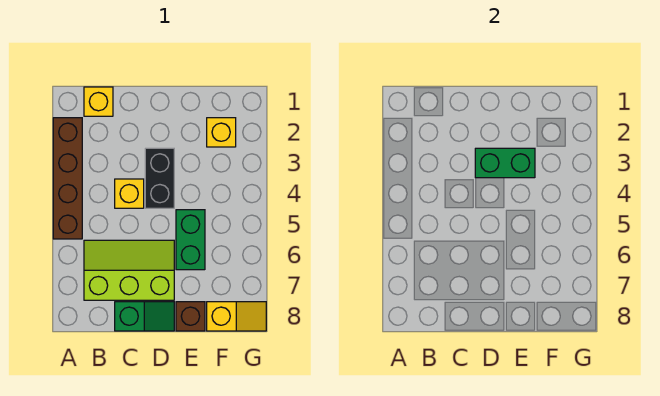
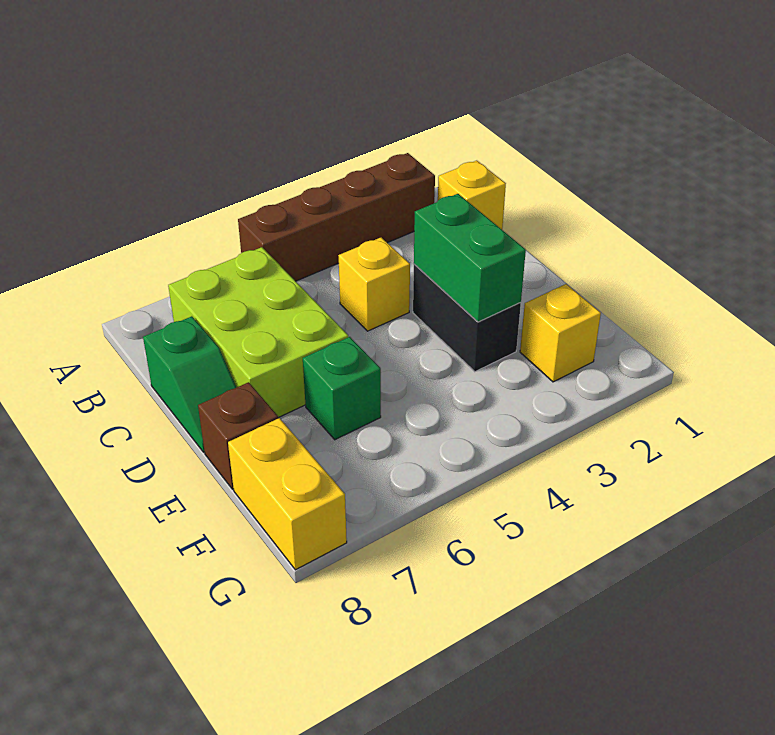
lime 2x3 slope [84,240,174,300] -> lime 2x3 brick [168,247,348,418]
black 1x2 brick [145,148,174,208] -> black 1x2 brick turned to [413,264,521,372]
green 1x2 brick [176,210,205,270] -> green 1x1 brick [303,337,381,440]
yellow 1x2 slope [207,302,266,331] -> yellow 1x2 brick [228,418,347,570]

